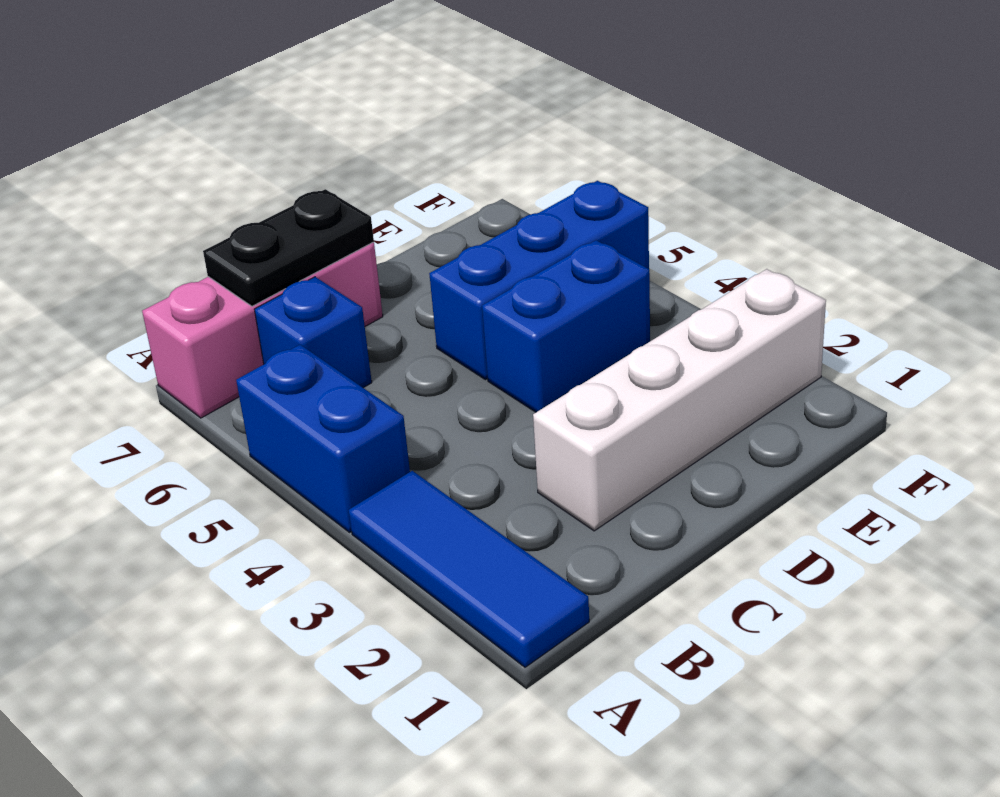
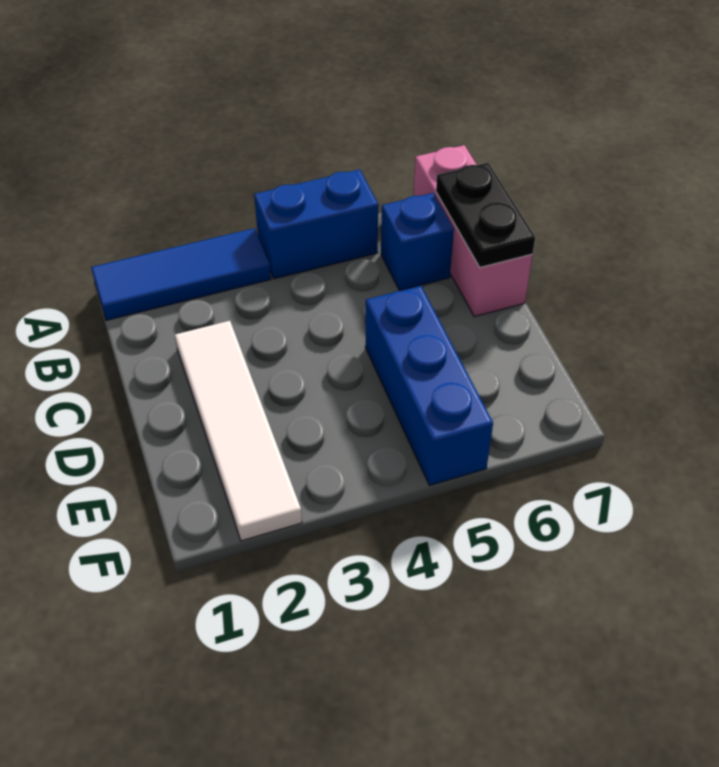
white 1x4 brick [533,269,826,531] -> white 1x4 tile [175,321,302,541]
blue 1x2 brick [482,240,650,412] -> none

